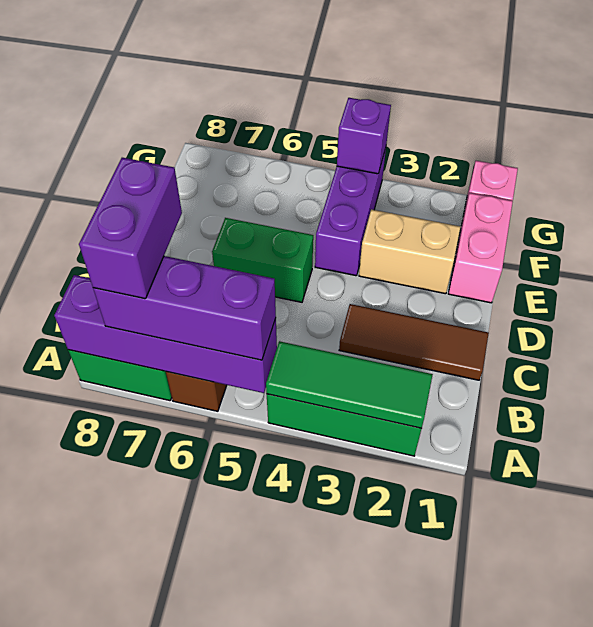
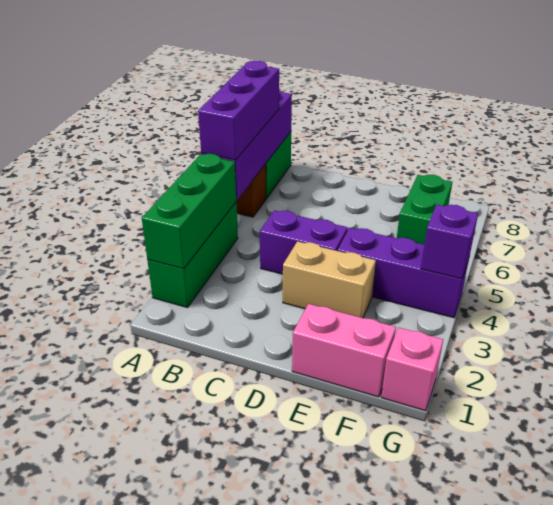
green 1x3 tile [266,341,433,428] -> green 1x3 brick [142,154,236,269]
purple 1x2 brick [79,158,182,299] -> purple 1x2 brick moved to [260,210,348,274]
brown 1x3 tile [339,304,489,380] -> none
green 1x2 brick [212,218,313,302] -> green 1x2 brick moved to [397,175,452,245]
tan 1x2 brick [359,209,460,294] -> tan 1x2 brick turned to [283,241,376,318]

